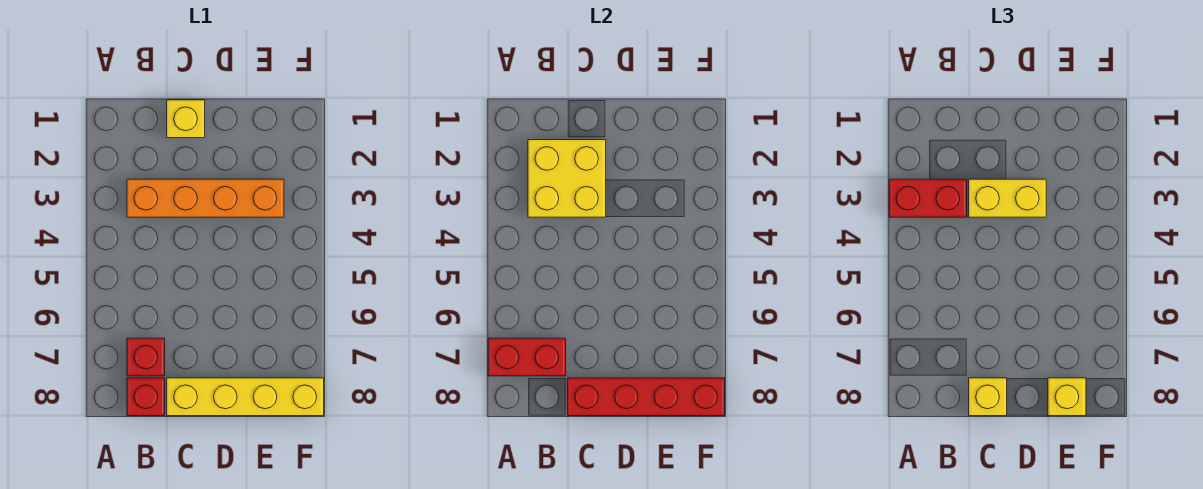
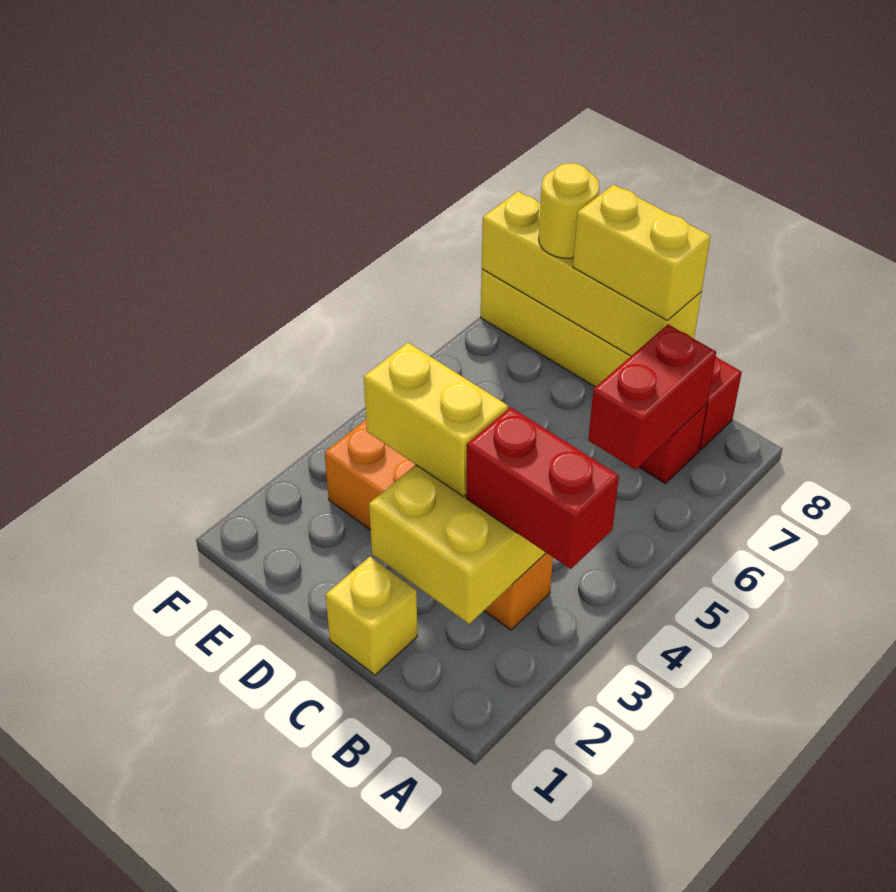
red 1x2 brick [488,338,566,376] -> red 1x2 brick turned to [588,325,716,470]
red 1x4 brick [568,378,725,416] -> yellow 1x4 brick [482,191,702,356]
yellow 1x1 brick [969,378,1007,416] -> yellow 1x2 brick [573,185,711,320]
yellow 1x1 brick [1048,378,1086,416] -> yellow 1x1 round brick [539,163,599,258]

